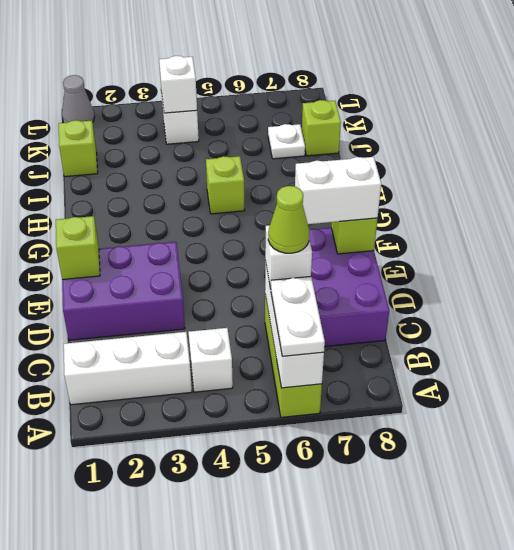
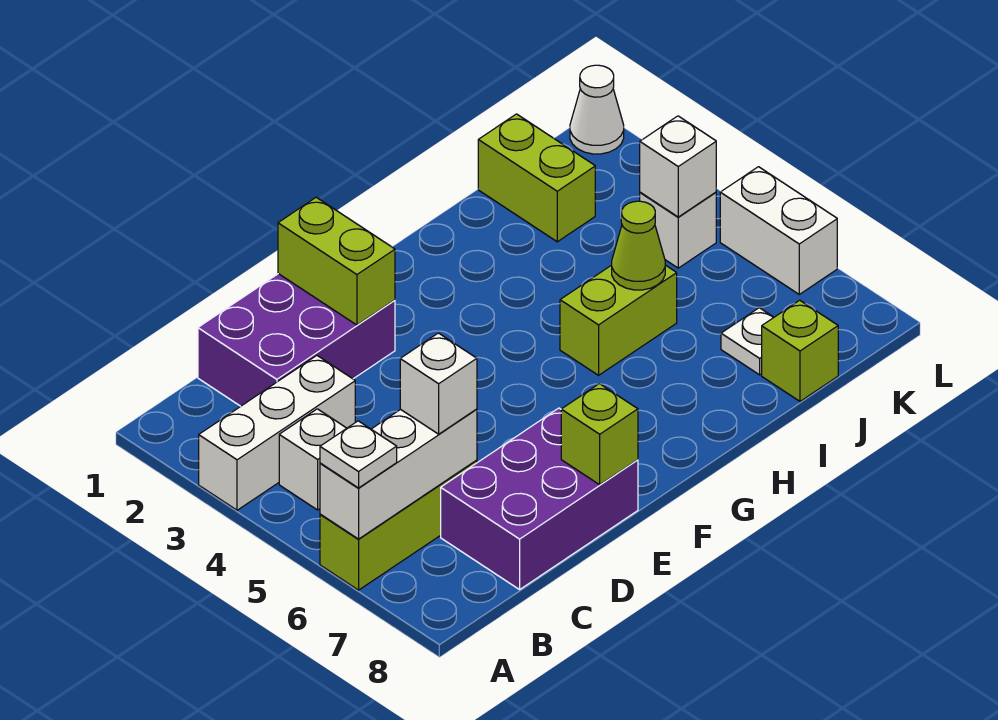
white 1x2 plate [271,277,325,356] -> white 1x1 plate [320,421,397,488]
white 1x3 brick [64,332,192,405] -> white 1x3 brick turned to [199,356,355,510]
lime 1x1 cone [268,186,309,253] -> lime 1x1 cone moved to [612,201,665,290]
purple 2x3 brick [62,242,185,340] -> purple 2x3 brick turned to [198,274,395,406]
lime 1x1 brick [56,216,100,280] -> lime 1x2 brick [278,197,395,325]
white 1x2 brick [295,157,381,224] -> white 1x2 brick moved to [720,167,837,294]
lime 1x1 brick [206,156,245,214] -> lime 1x2 brick [560,265,677,375]
lime 1x1 brick [59,120,98,177] -> lime 1x2 brick [478,114,595,242]
grey 1x1 cone [62,75,95,123] -> white 1x1 cone [570,65,624,154]

